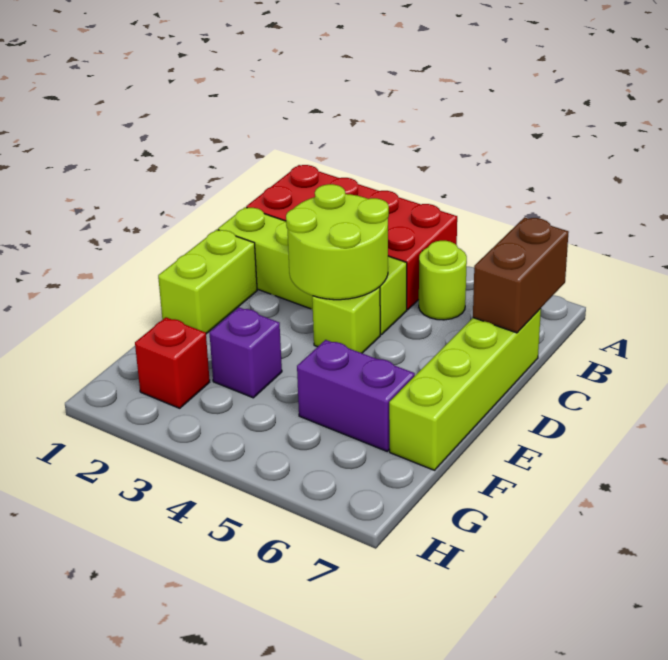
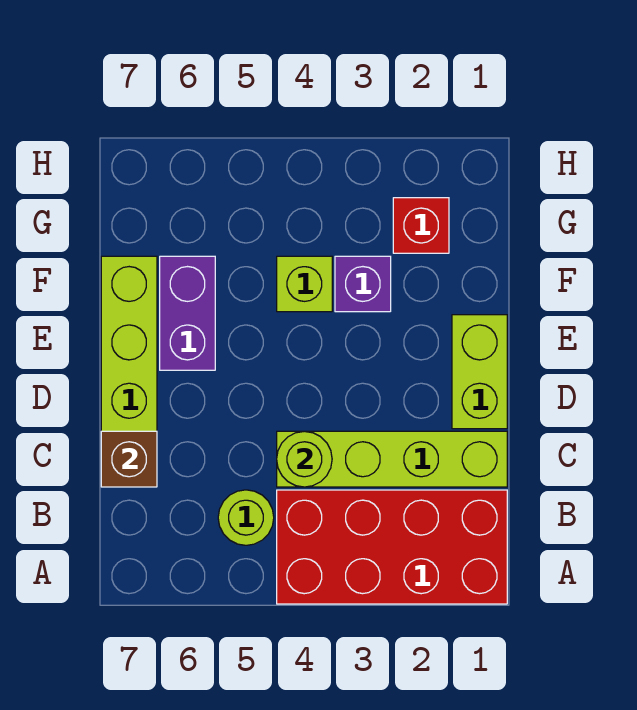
brown 1x2 brick [473,217,569,333] -> brown 1x1 brick [101,431,157,487]
lime 2x2 round brick [286,184,389,300] -> lime 1x1 round brick [277,431,332,487]
lime 1x1 brick [312,287,380,353] -> lime 1x1 brick moved to [277,256,332,312]
purple 1x2 brick [297,340,415,451] -> purple 1x2 brick turned to [160,256,215,370]

